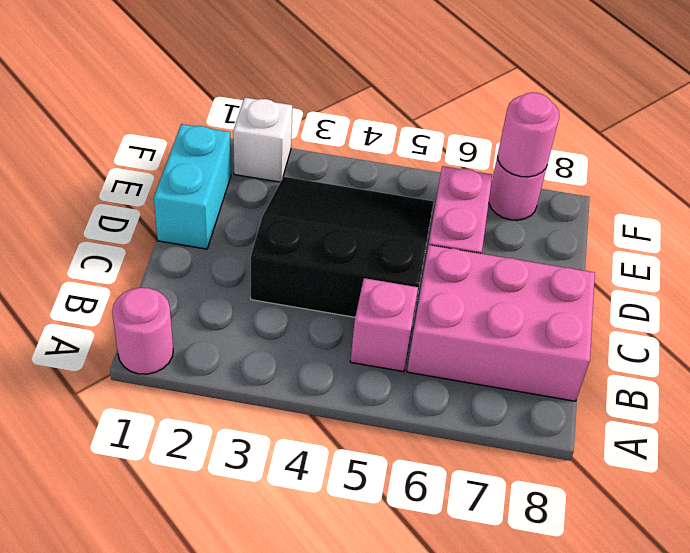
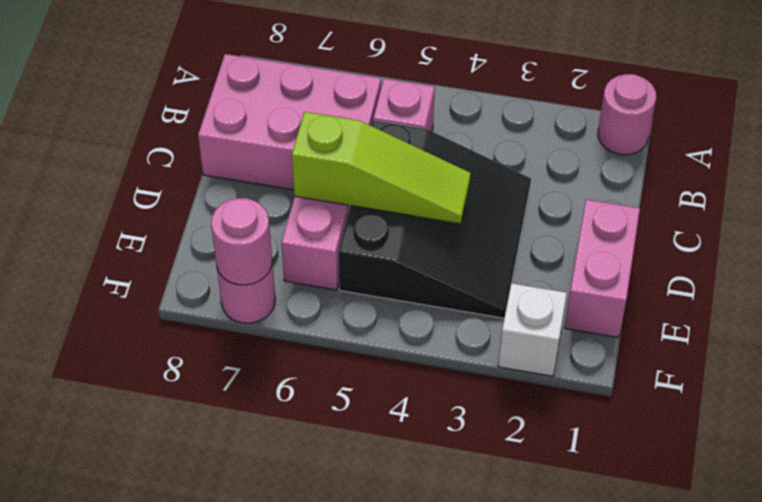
black 3x3 slope [251,177,434,317] -> black 3x3 slope turned to [338,120,531,318]
cyan 1x2 brick [154,124,231,249] -> pink 1x2 brick [564,199,640,338]
none -> lime 1x3 slope [292,112,471,223]

